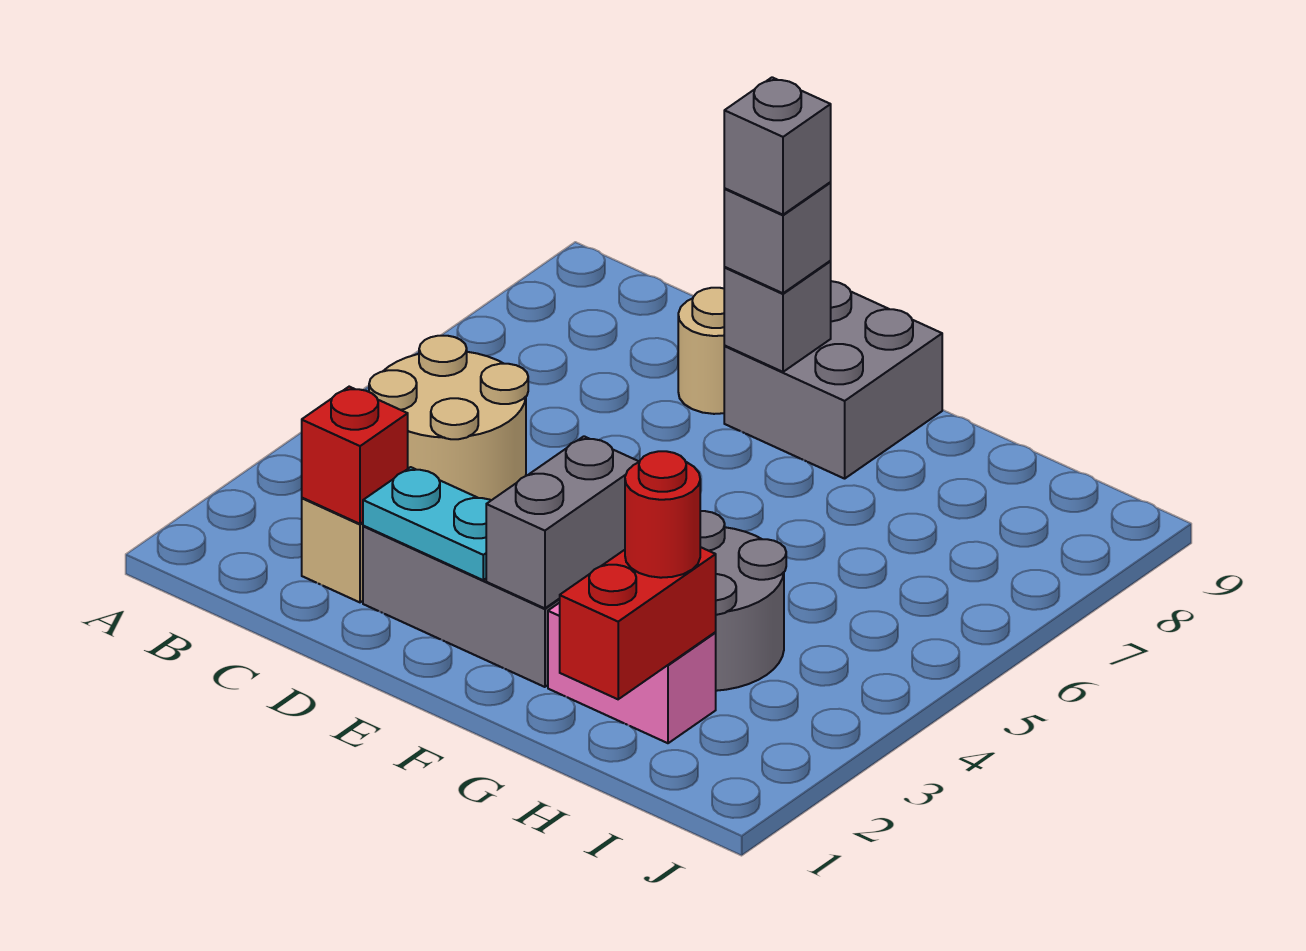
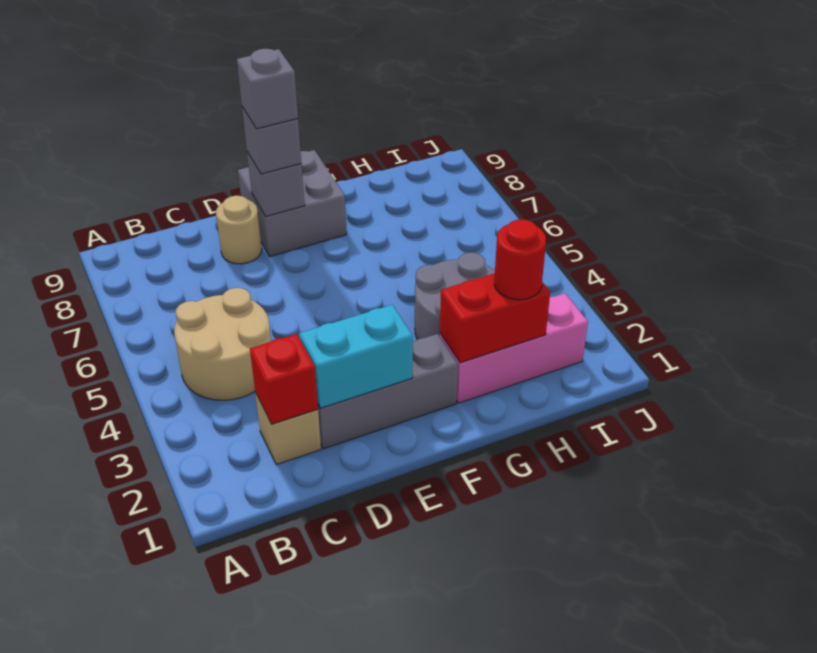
cyan 1x2 plate [363,467,491,580] -> cyan 1x2 brick [299,305,413,408]
grey 1x2 brick [486,436,639,608] -> none
pink 1x2 brick [548,603,716,743] -> pink 1x3 brick [440,294,588,403]
red 1x2 brick [560,547,716,699] -> red 1x2 brick turned to [440,273,550,363]

